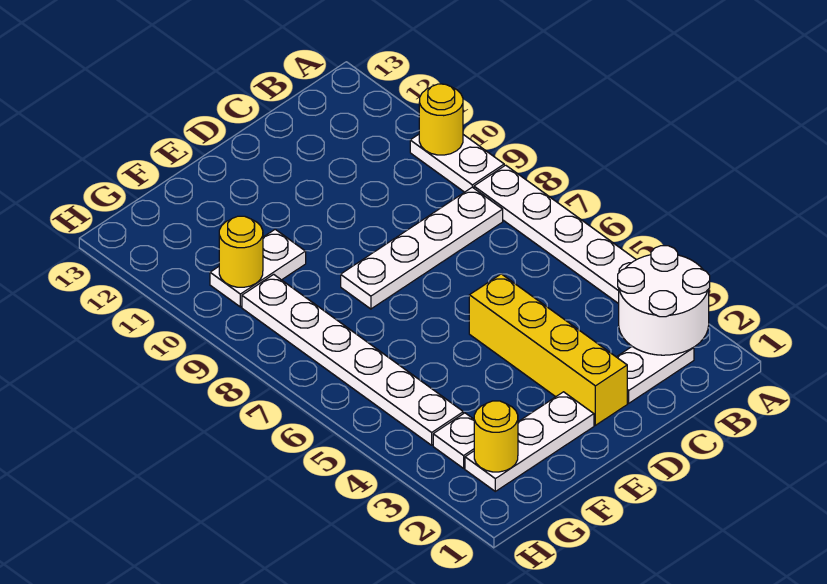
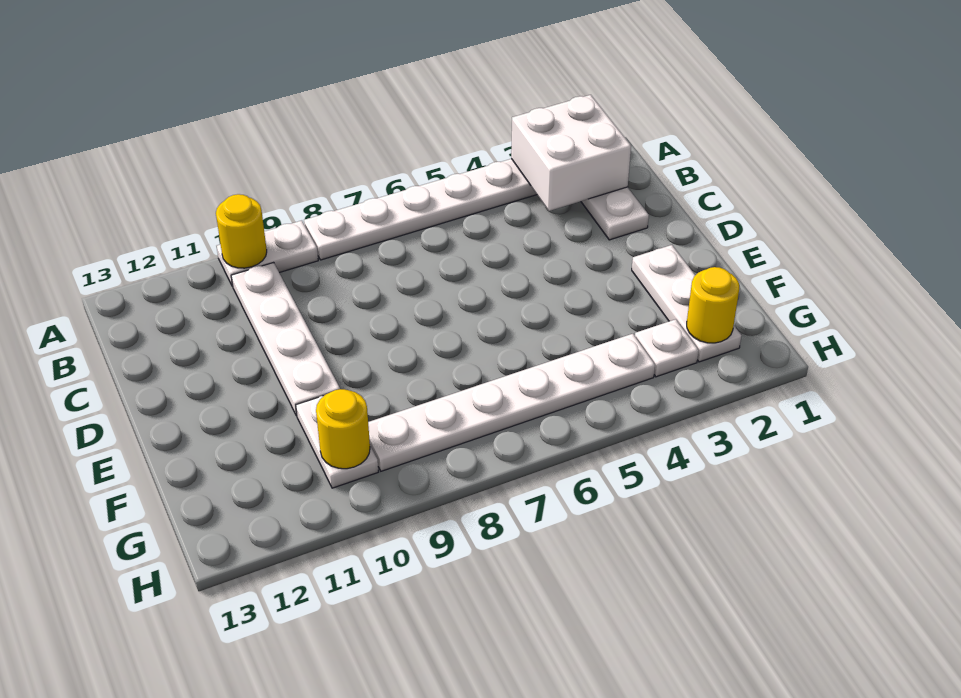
white 2x2 round brick [618,246,710,355] -> white 2x2 brick [511,95,631,211]
white 1x4 plate [341,187,503,309] -> white 1x4 plate moved to [231,263,340,416]
yellow 1x4 brick [469,274,627,425] -> none

